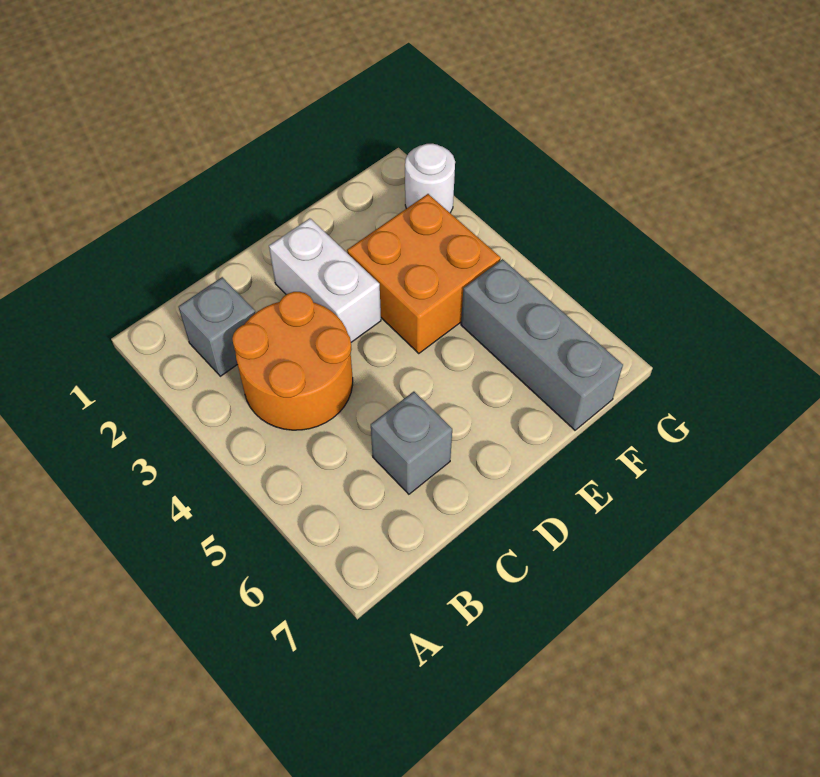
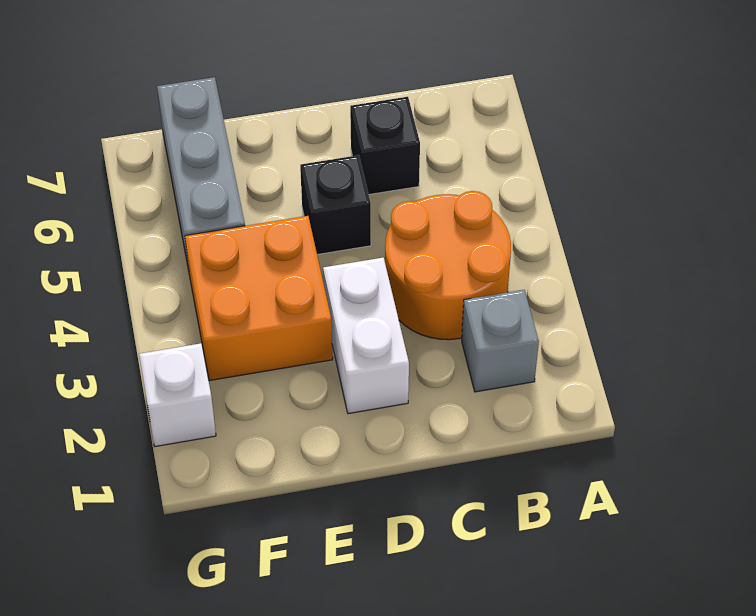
grey 1x1 brick [371,392,452,494] -> black 1x1 brick [350,97,420,195]
none -> black 1x1 brick [300,155,371,255]
white 1x1 round brick [405,143,455,213] -> white 1x1 brick [139,343,216,447]

